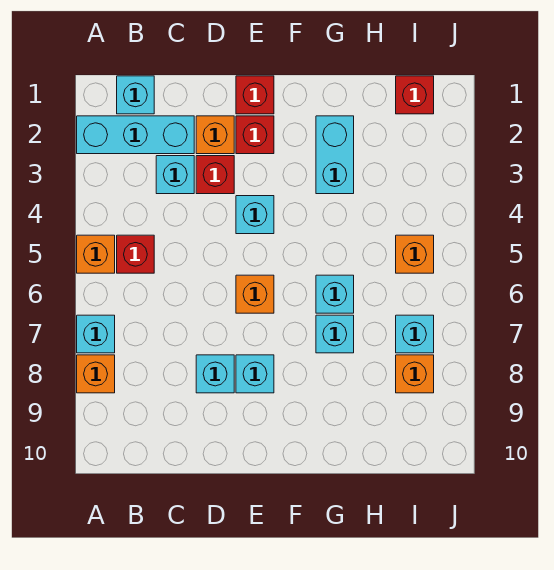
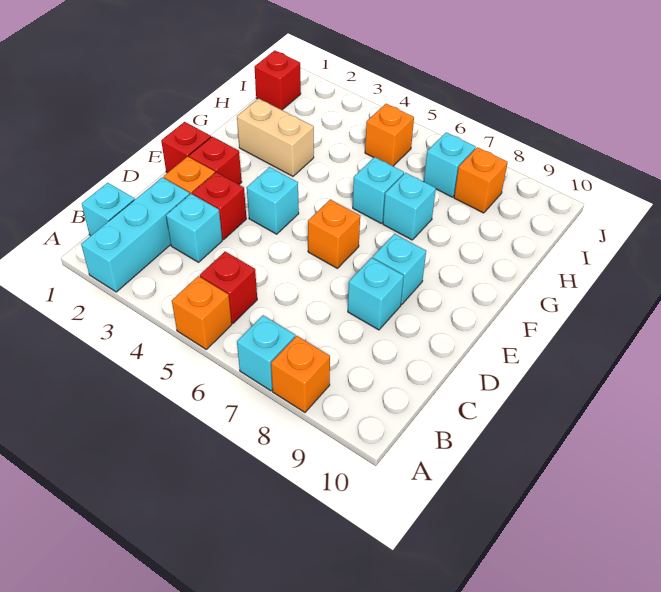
cyan 1x2 brick [316,116,354,194] -> tan 1x2 brick [237,99,314,176]

